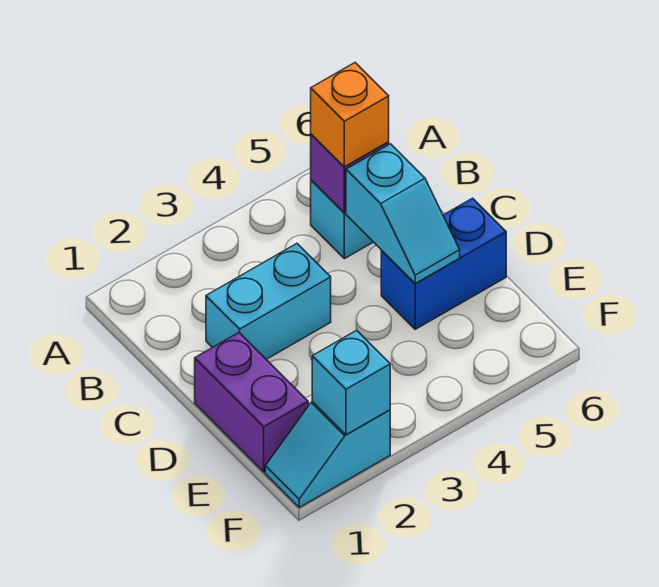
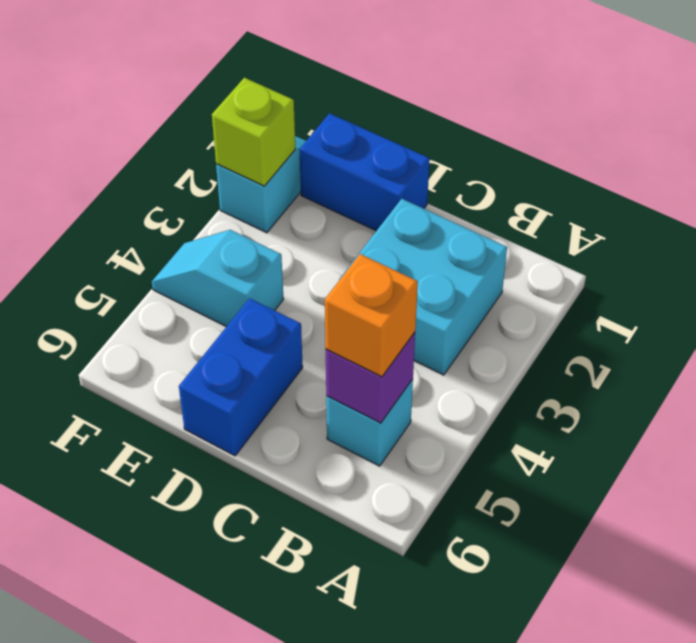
cyan 1x2 brick [206,244,331,359] -> cyan 2x2 brick [339,199,507,375]
cyan 1x2 slope [346,144,460,284] -> cyan 1x2 slope moved to [152,230,284,327]
purple 1x2 brick [195,333,308,472] -> blue 1x2 brick [299,113,430,231]
cyan 1x1 brick [312,330,390,435] -> lime 1x1 brick [212,78,295,186]

